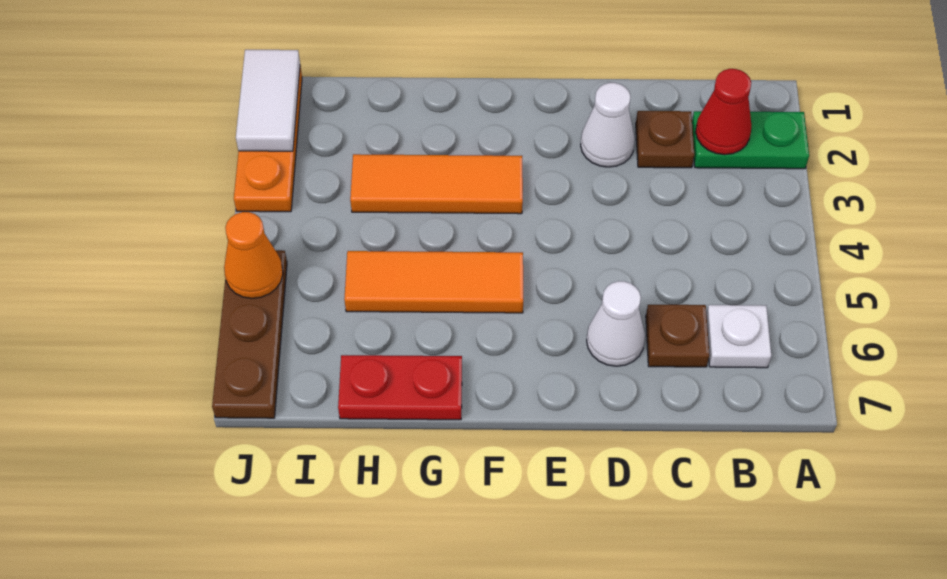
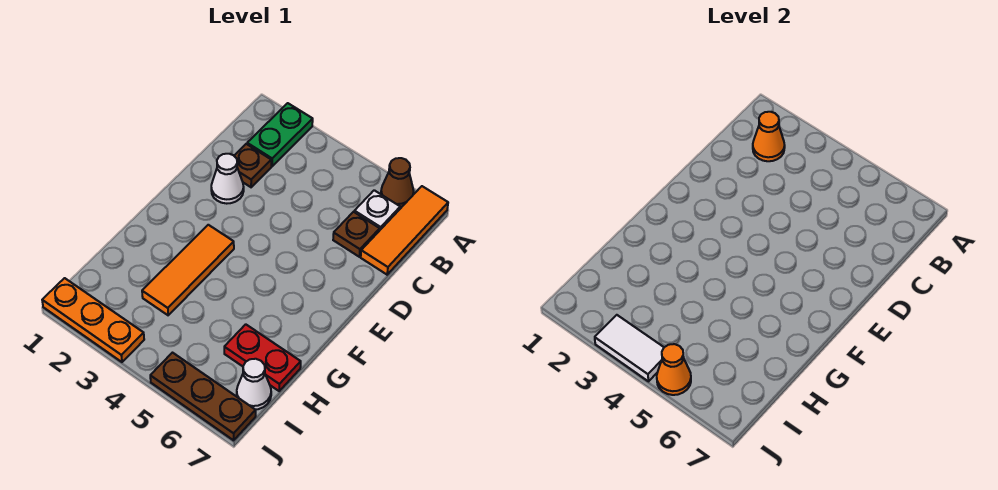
none -> brown 1x1 cone [381,158,414,208]
red 1x1 cone [696,69,751,155] -> orange 1x1 cone [753,112,785,161]
white 1x1 cone [587,281,645,366] -> white 1x1 cone moved to [237,359,271,410]
orange 1x3 tile [344,251,523,313] -> orange 1x3 tile moved to [361,186,448,275]
red 1x2 plate [338,355,462,420] -> red 1x2 plate turned to [224,324,301,391]
white 1x2 tile [236,50,300,151] -> white 1x2 tile moved to [595,315,664,381]

